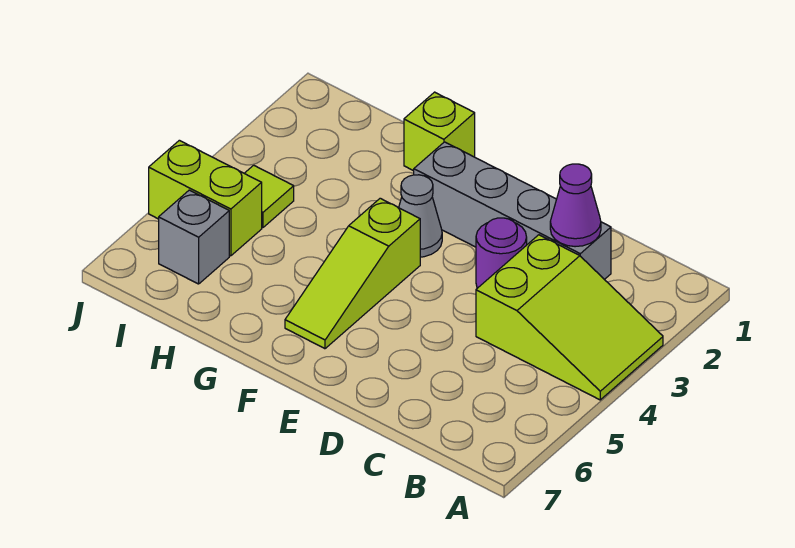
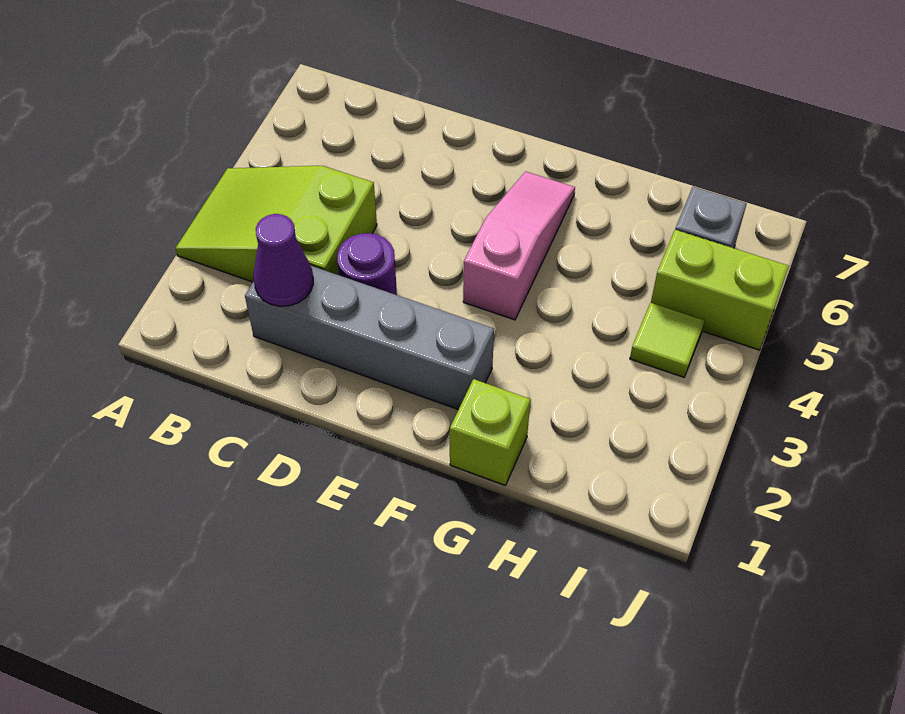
grey 1x1 cone [399,175,442,257] -> none
lime 1x3 slope [285,198,420,349] -> pink 1x3 slope [463,171,575,320]

